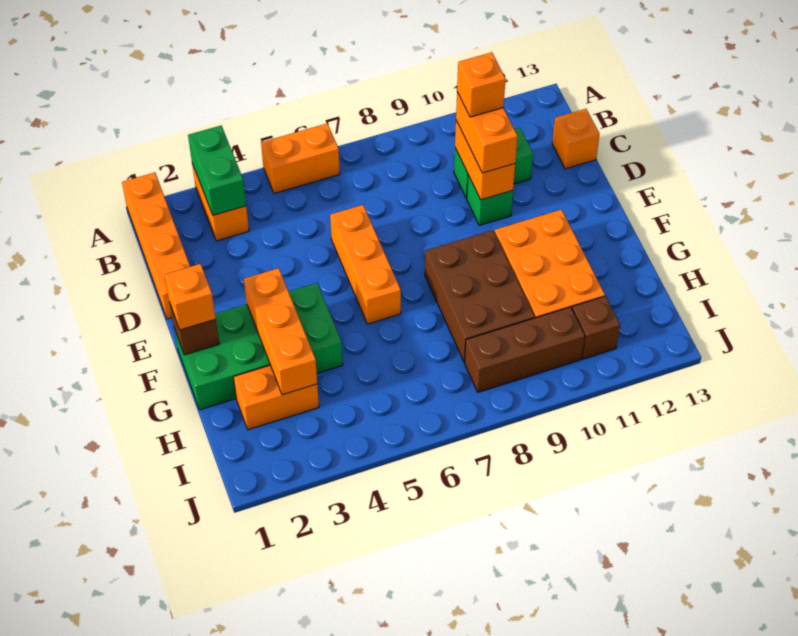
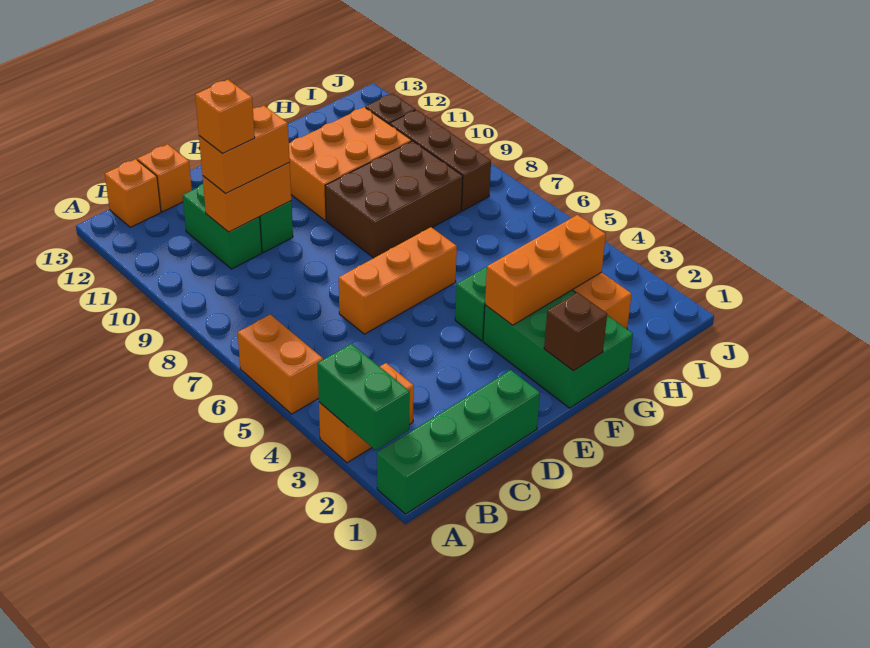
orange 1x4 brick [122,173,190,319] -> green 1x4 brick [377,370,540,514]
green 1x2 brick [188,126,246,215] -> green 1x2 brick turned to [317,344,410,450]
orange 1x1 brick [165,264,216,330] -> orange 1x1 brick moved to [105,159,161,227]

